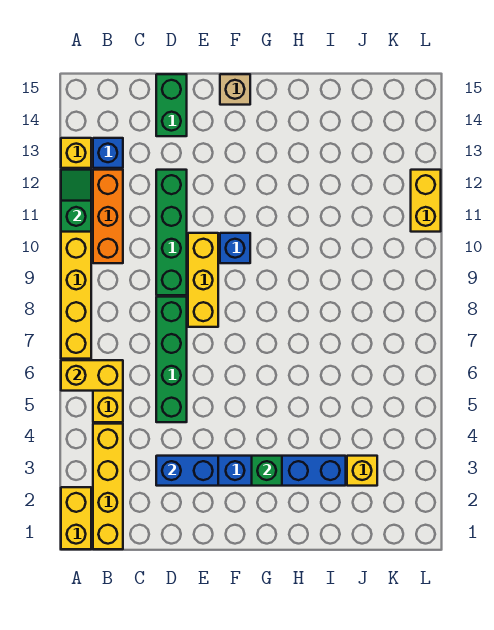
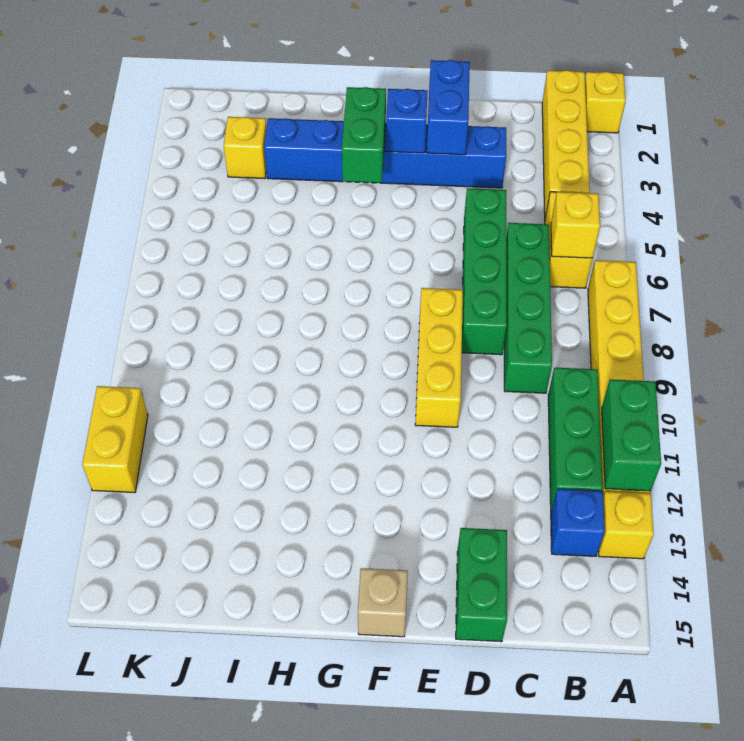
yellow 1x2 brick [61,487,91,549] -> yellow 1x1 brick [585,72,625,133]
yellow 1x2 brick [61,360,123,391] -> yellow 1x1 brick [551,192,600,258]
green 1x2 slope [61,170,91,232] -> green 1x2 brick [602,379,661,491]
orange 1x3 brick [93,170,123,263] -> green 1x3 brick [548,368,603,511]
blue 1x2 brick [156,456,218,486] -> blue 1x2 brick turned to [427,60,470,155]
green 1x4 brick [156,170,187,295] -> green 1x4 brick moved to [504,223,552,393]
blue 1x1 brick [220,233,250,263] -> blue 1x1 brick moved to [386,89,427,153]
green 1x1 brick [252,456,282,486] -> green 1x2 brick [342,87,386,183]

